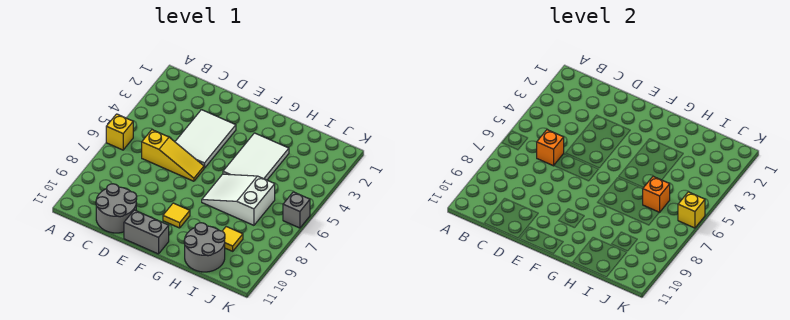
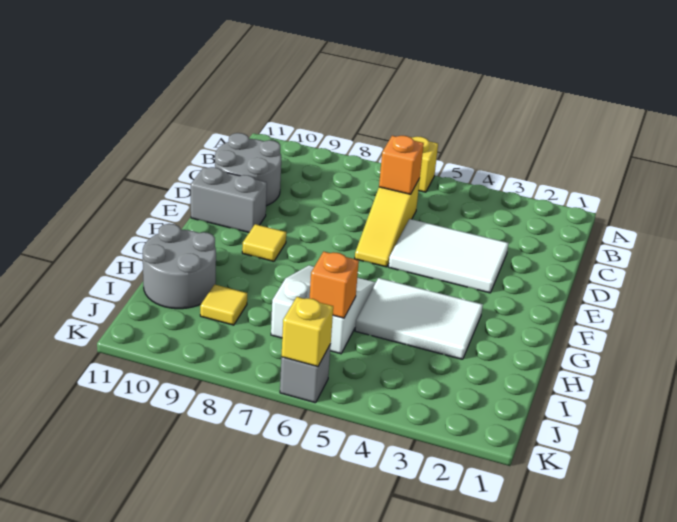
grey 1x2 brick [124,210,169,254] -> grey 1x2 brick turned to [191,167,267,232]

